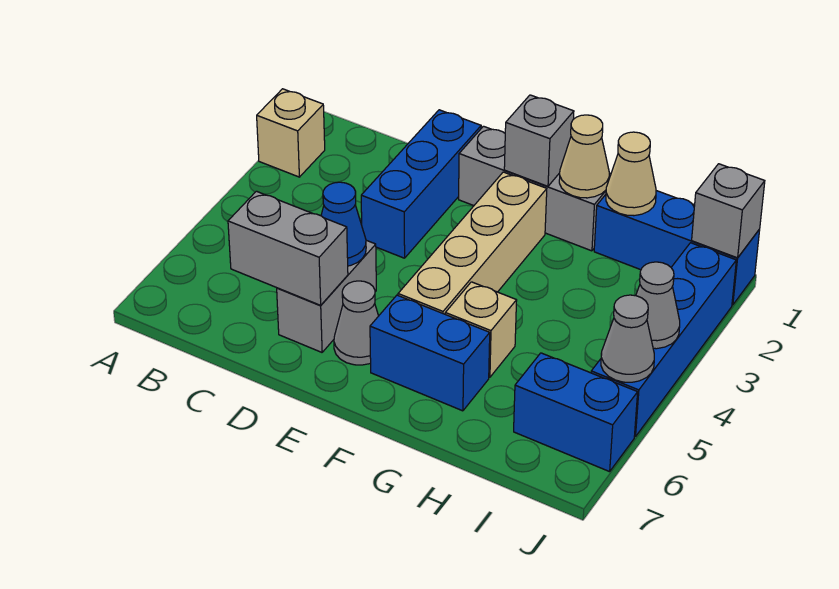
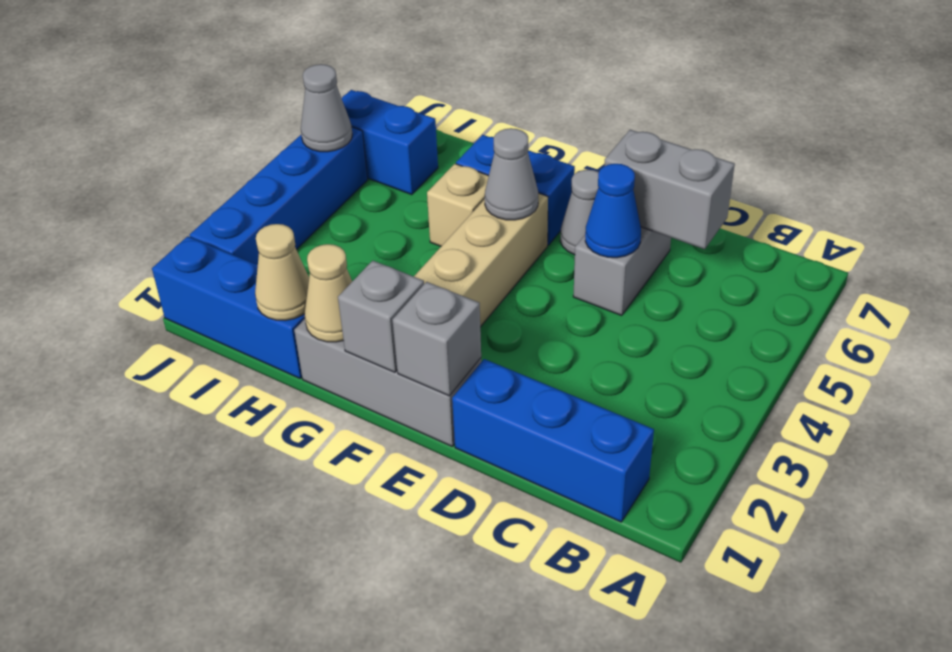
tan 1x1 brick [257,89,325,177] -> none
blue 1x3 brick [361,110,481,258] -> blue 1x3 brick turned to [452,359,654,522]
grey 1x1 brick [692,164,765,258] -> grey 1x1 brick moved to [393,282,481,396]
grey 1x1 cone [636,262,680,349] -> grey 1x1 cone moved to [485,128,538,220]

